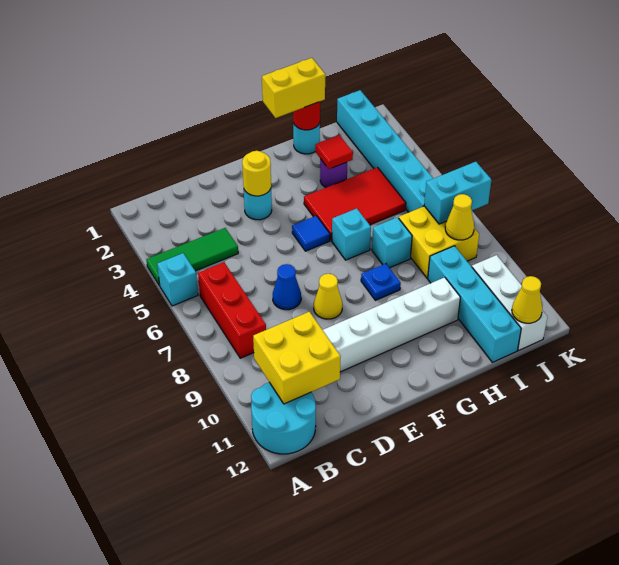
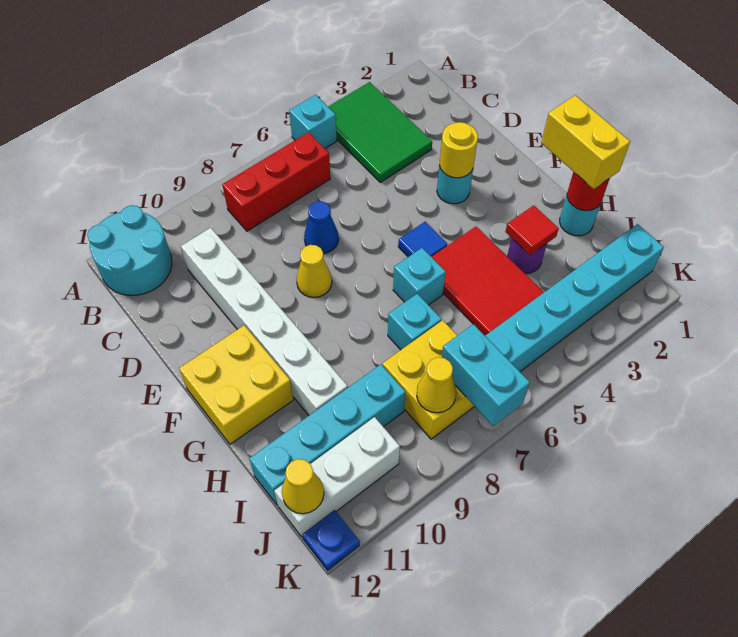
green 1x3 tile [146,228,238,285] -> green 2x3 tile [328,82,432,182]
yellow 2x2 brick [253,312,341,404] -> yellow 2x2 brick moved to [179,325,293,444]
blue 1x1 plate [361,264,401,300] -> blue 1x1 plate moved to [302,510,360,570]

